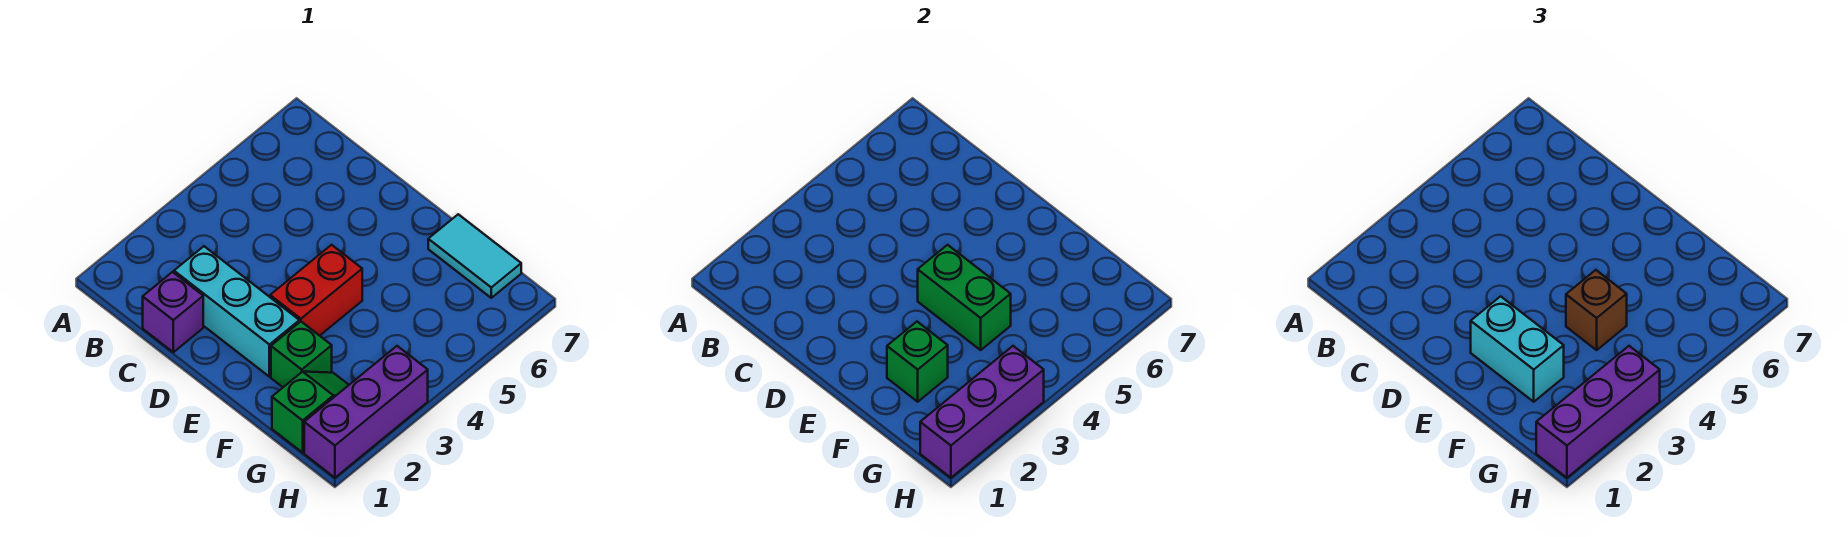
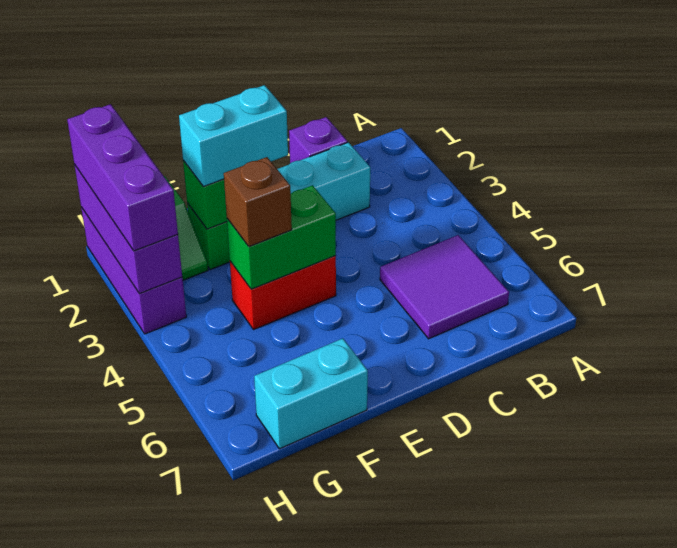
none -> purple 2x2 tile [380,235,509,339]
red 1x2 brick [270,245,362,336] -> red 1x2 brick turned to [230,256,336,330]
cyan 1x2 tile [428,214,521,298] -> cyan 1x2 brick [254,339,368,449]

